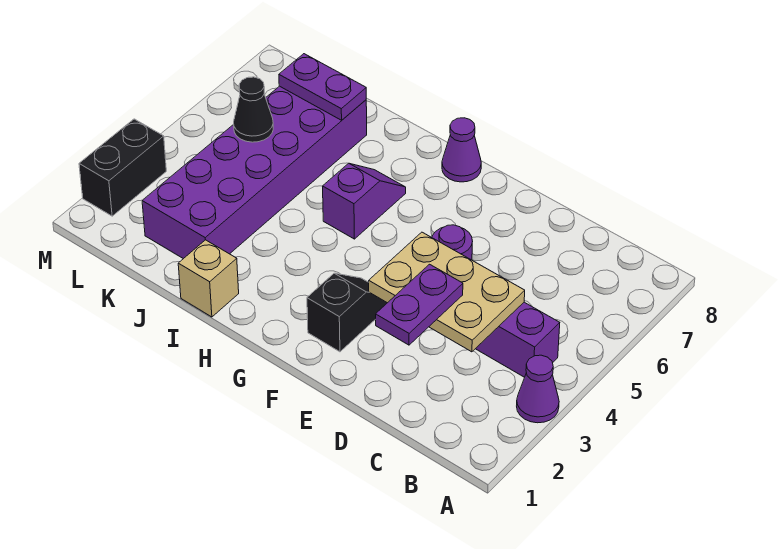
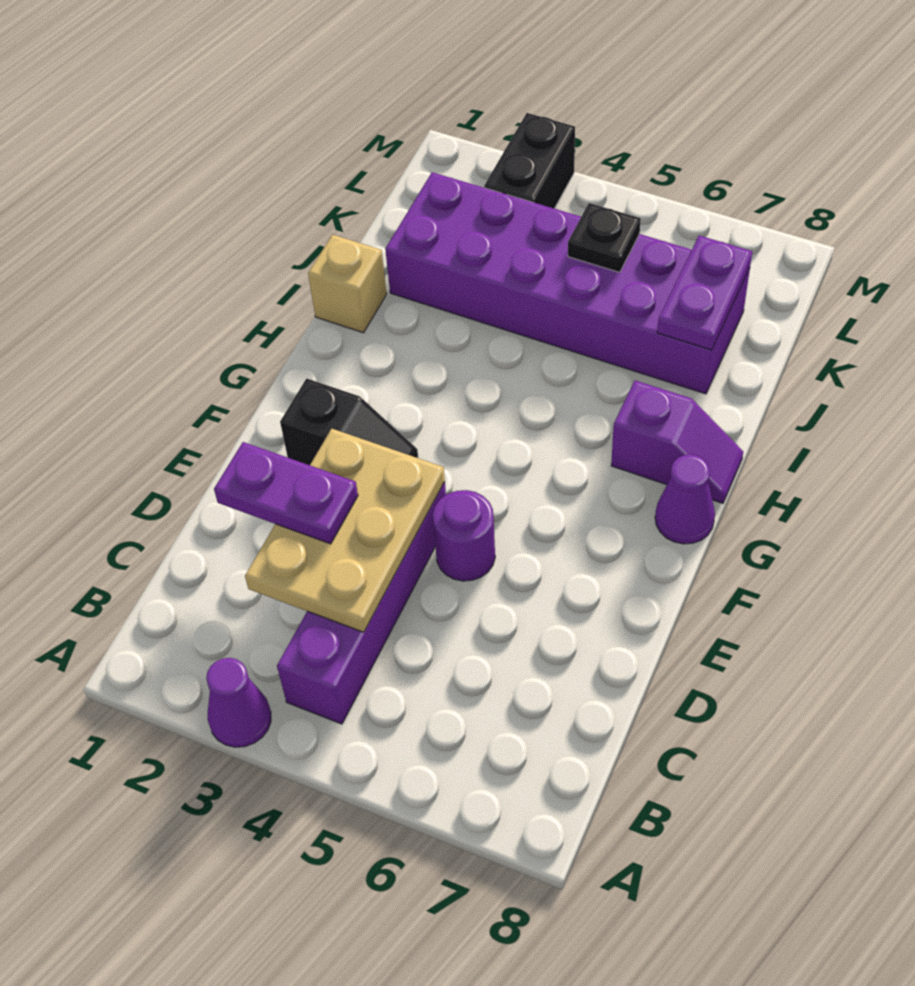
purple 1x2 slope [323,163,406,239] -> purple 1x2 slope moved to [611,380,743,503]
black 1x1 cone [234,77,273,142] -> black 1x1 plate [568,203,641,272]
black 1x2 brick [79,119,166,216] -> black 1x2 brick turned to [484,113,575,209]

